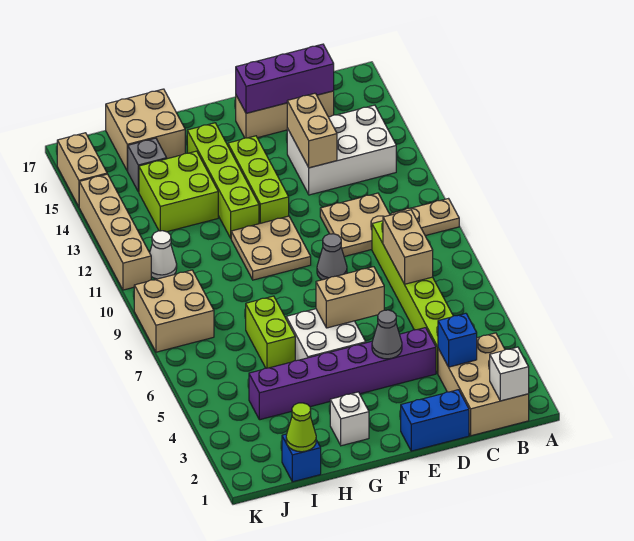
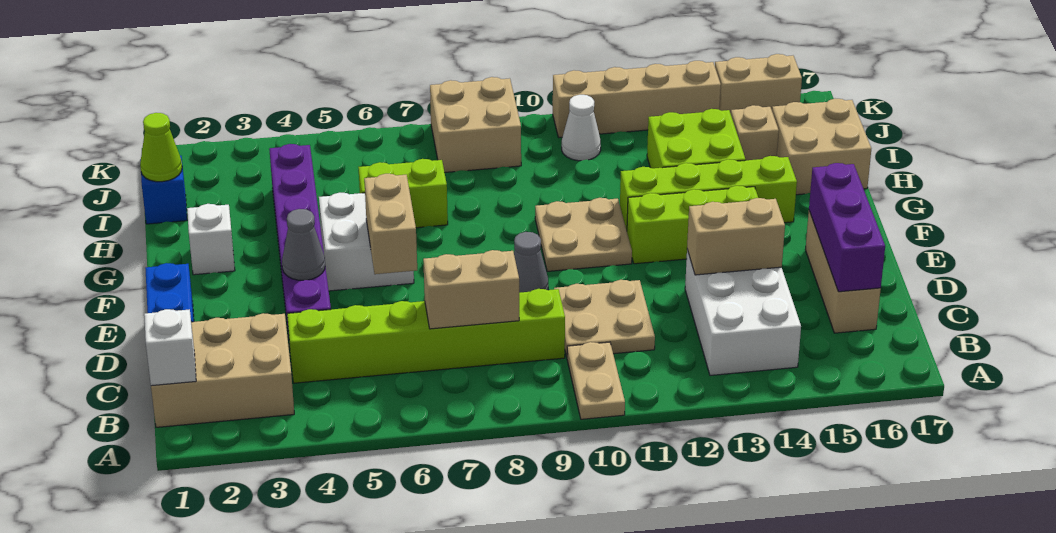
blue 1x1 brick [438,313,477,367] -> none
grey 1x1 brick [128,138,167,192] -> tan 1x1 brick [731,105,779,160]

